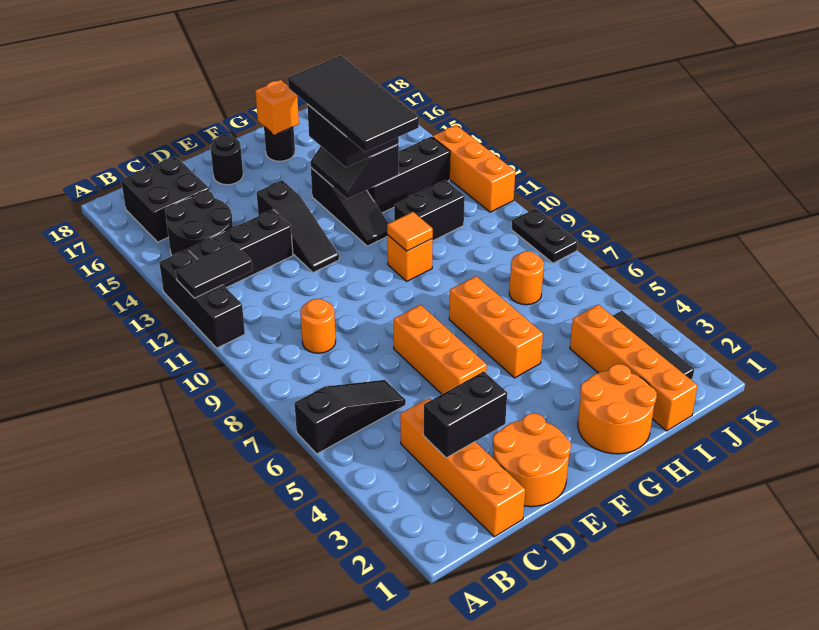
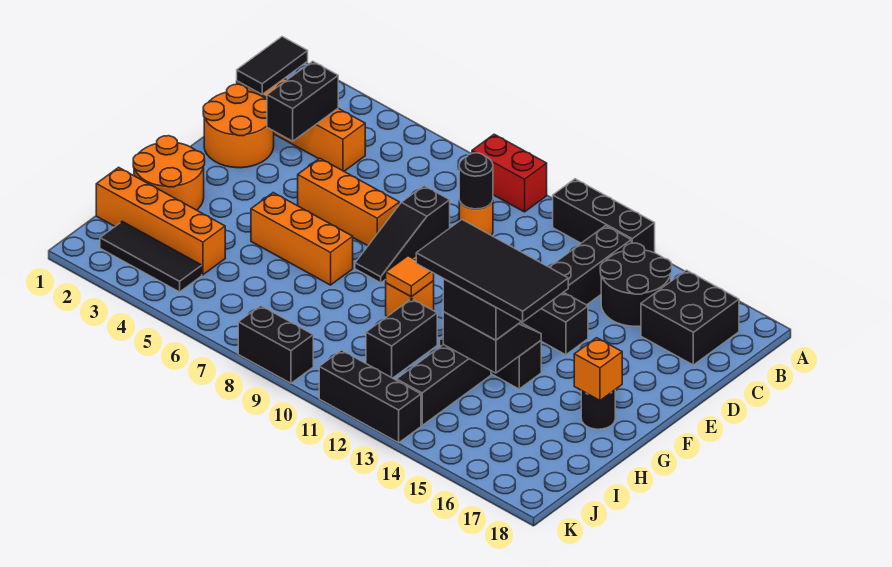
black 1x3 slope [295,380,406,454] -> black 1x3 slope moved to [355,186,450,283]
none -> red 1x2 brick [472,134,547,212]
black 1x2 tile [176,243,252,298] -> black 1x2 tile moved to [237,37,308,94]
black 1x1 round brick [210,135,243,185] -> black 1x1 round brick moved to [459,153,493,209]
orange 1x1 round brick [509,251,544,305] -> none
black 1x2 plate [512,208,578,263] -> black 1x2 brick [238,306,313,383]
orange 1x3 brick [433,125,515,212] -> black 1x3 brick [319,350,421,443]

